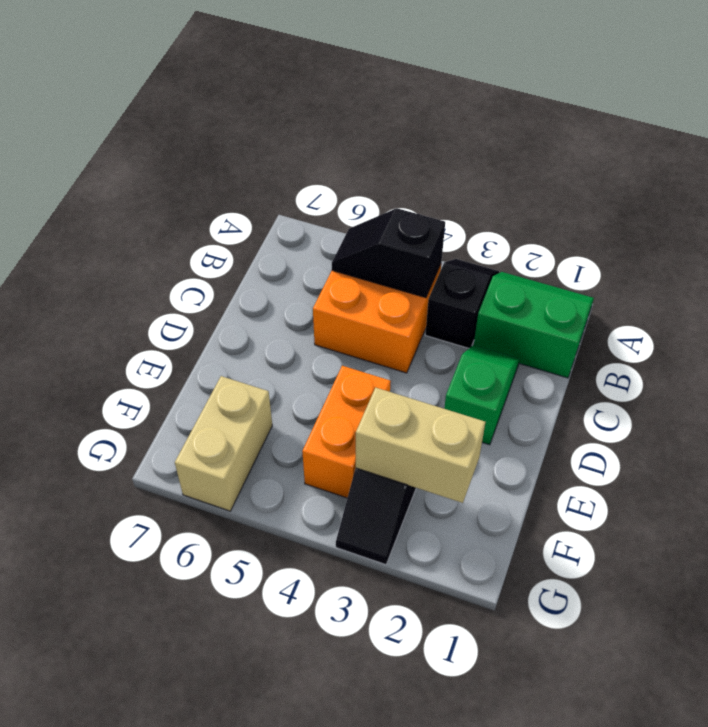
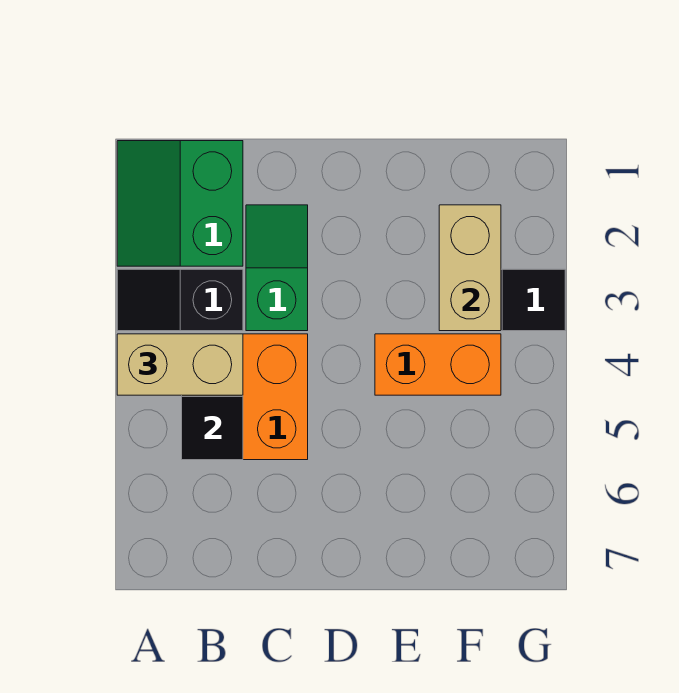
green 1x2 slope [444,345,520,445] -> green 1x2 slope turned to [246,205,308,331]
tan 1x2 brick [175,376,272,511] -> tan 1x2 brick moved to [117,334,243,395]

